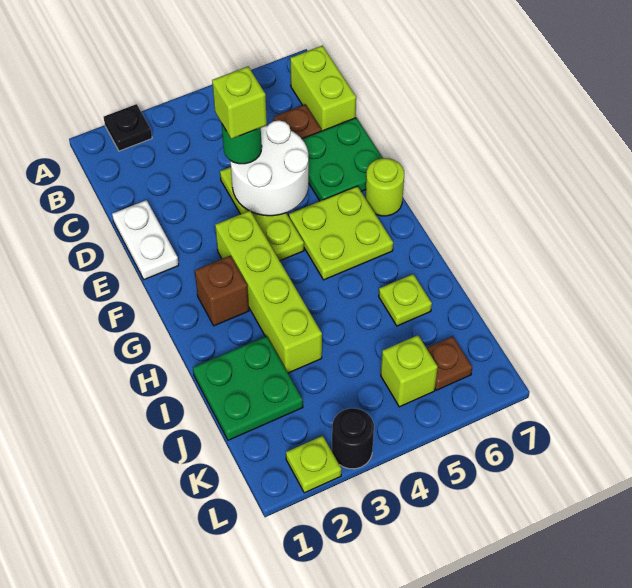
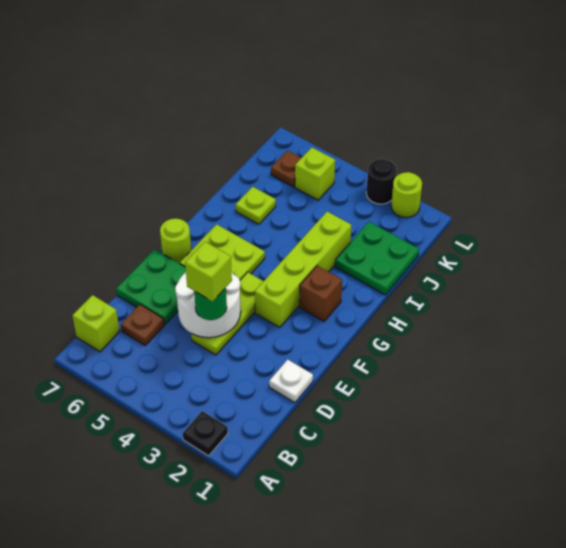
lime 1x2 brick [290,46,356,131] -> lime 1x1 brick [73,295,119,352]
white 1x2 plate [112,200,179,280] -> white 1x1 plate [269,360,313,403]
lime 1x1 plate [286,436,341,493] -> lime 1x1 round brick [391,172,422,218]

